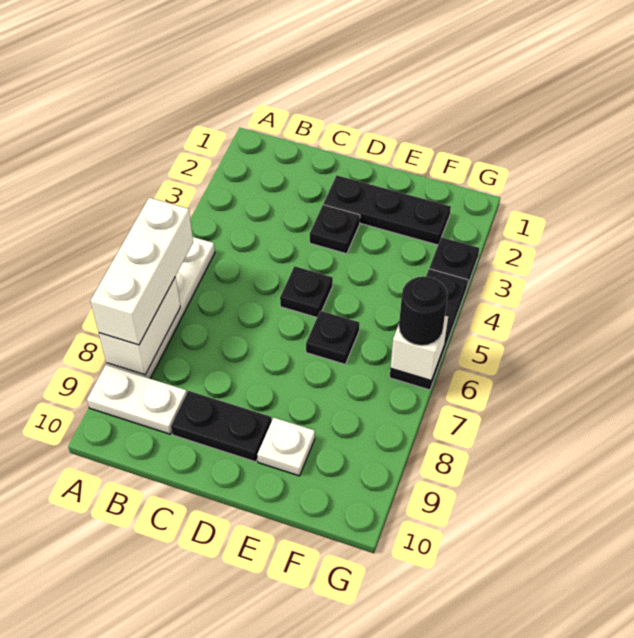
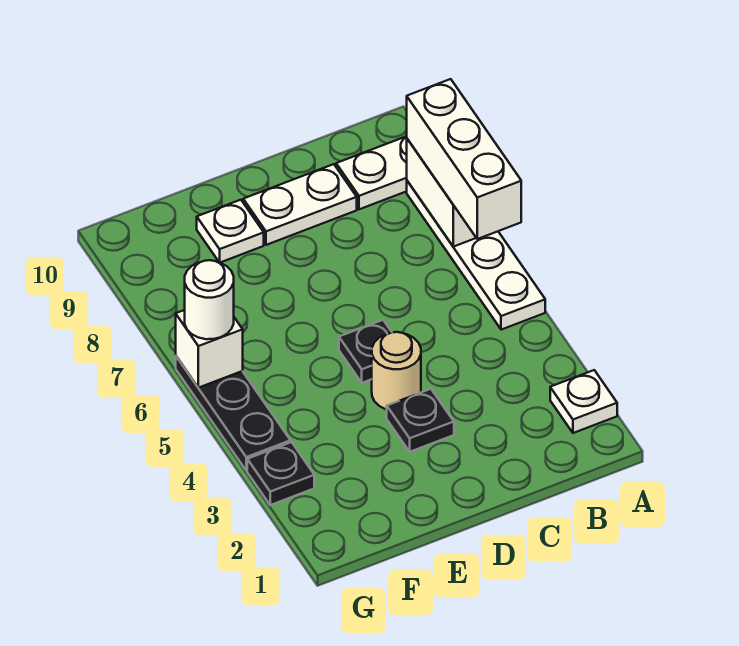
none -> white 1x1 plate [550,370,617,433]
black 1x2 plate [171,391,272,462] -> white 1x2 plate [243,164,357,245]
black 1x3 plate [324,176,451,245] -> none
none -> tan 1x1 round brick [372,332,421,409]
black 1x1 plate [306,311,359,364] -> none
black 1x1 round brick [399,277,448,346] -> white 1x1 round brick [185,260,234,339]

